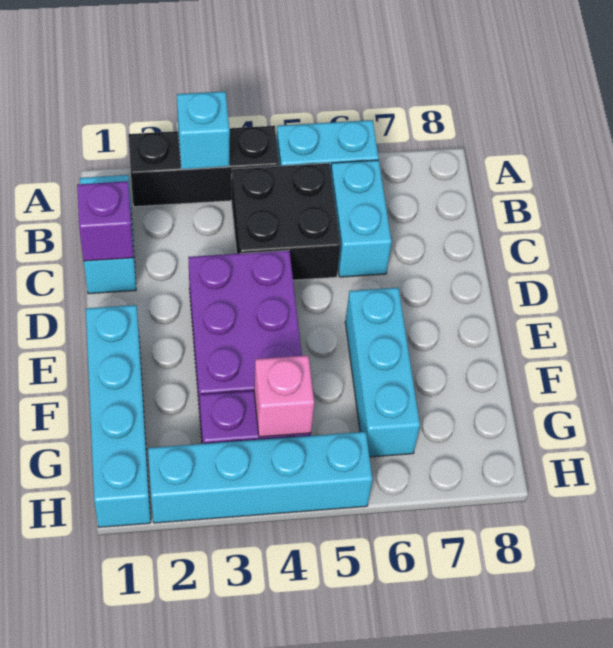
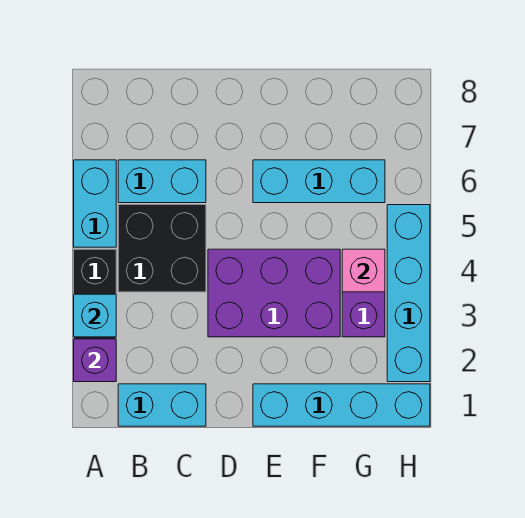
purple 1x1 brick [77,181,134,261] -> purple 1x1 brick moved to [74,339,116,382]

